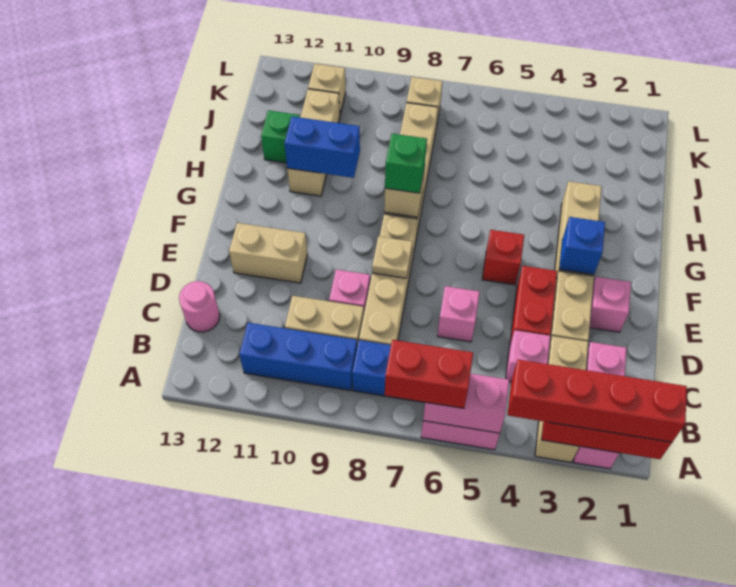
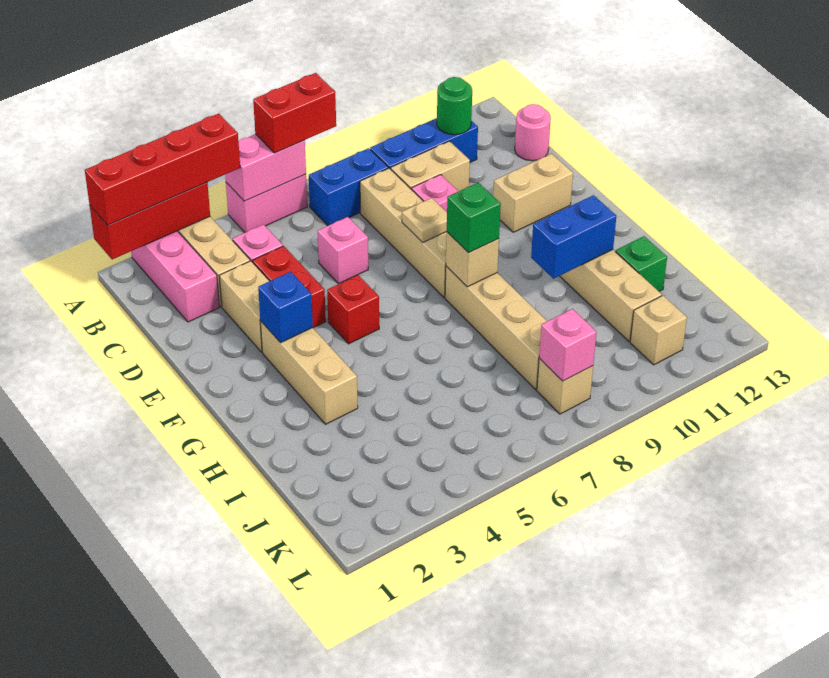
none -> green 1x1 round brick [437,77,472,135]
pink 1x1 brick [590,277,631,332] -> pink 1x1 brick moved to [539,309,596,381]

